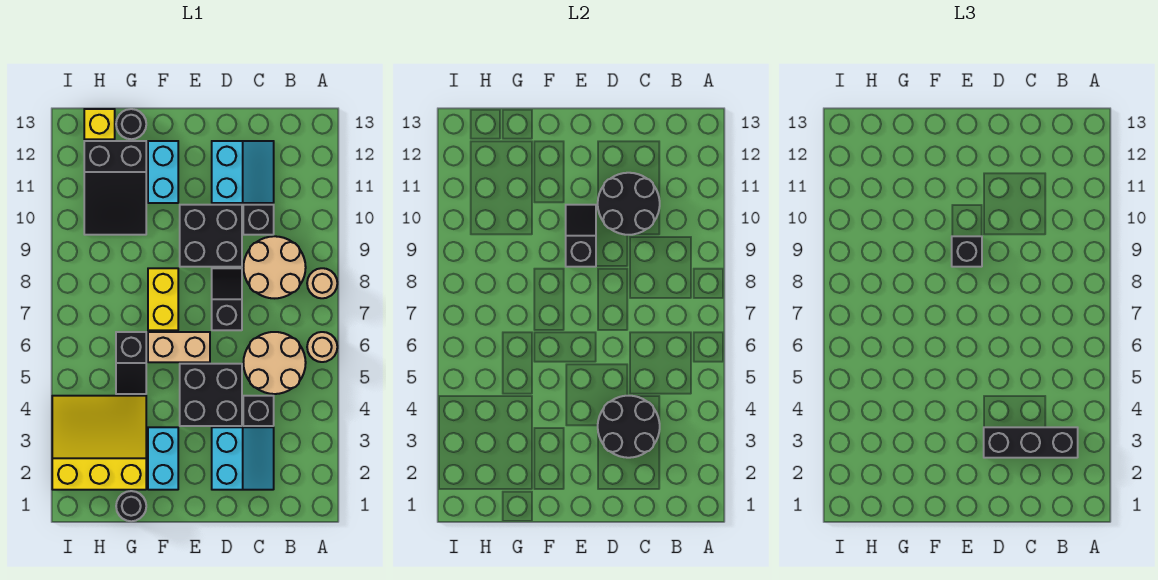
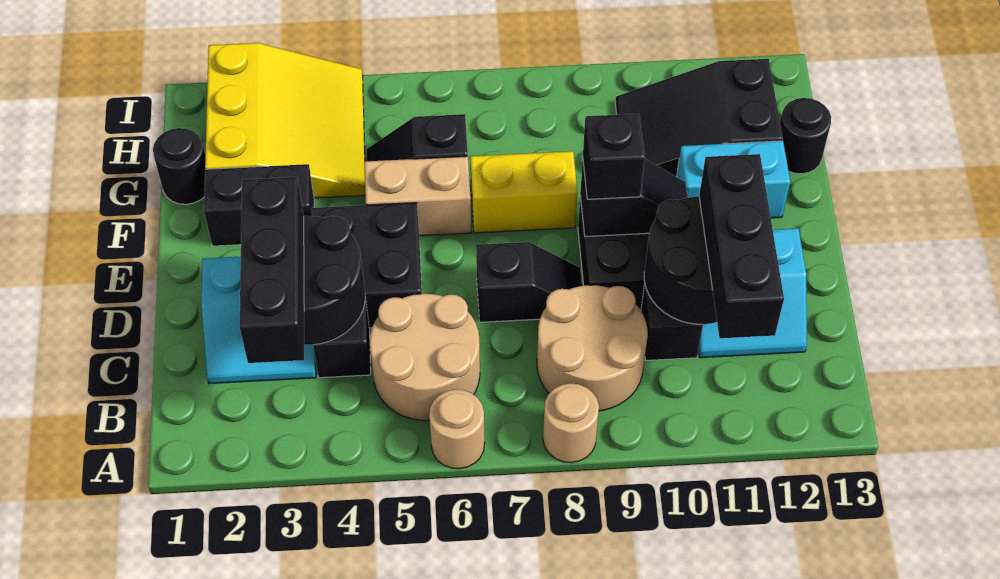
none -> black 1x3 brick [699,154,784,338]
tan 1x2 brick [148,332,210,362] -> tan 1x2 brick turned to [365,156,471,236]
cyan 1x2 brick [148,427,178,490] -> black 1x2 brick [204,164,314,246]
yellow 1x1 brick [84,109,115,139] -> none

